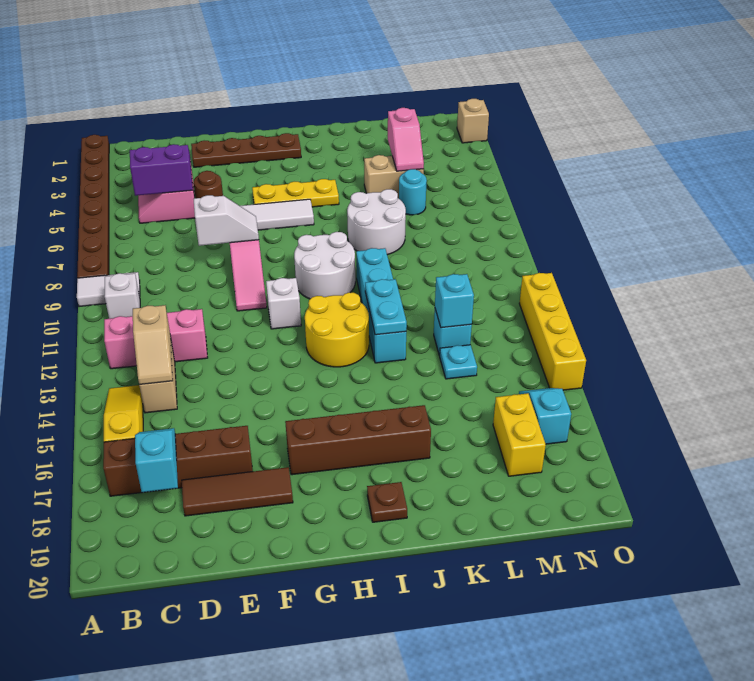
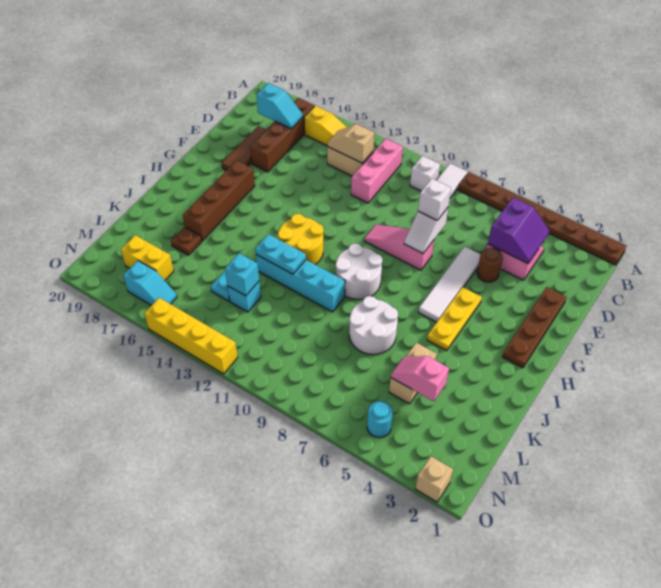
white 1x1 brick [266,278,301,329] -> white 1x1 brick moved to [418,179,451,220]
brown 1x1 plate [367,482,407,522] -> brown 1x1 plate moved to [171,227,202,255]
cyan 1x1 round brick [399,169,427,215] -> cyan 1x1 round brick moved to [367,401,393,438]

